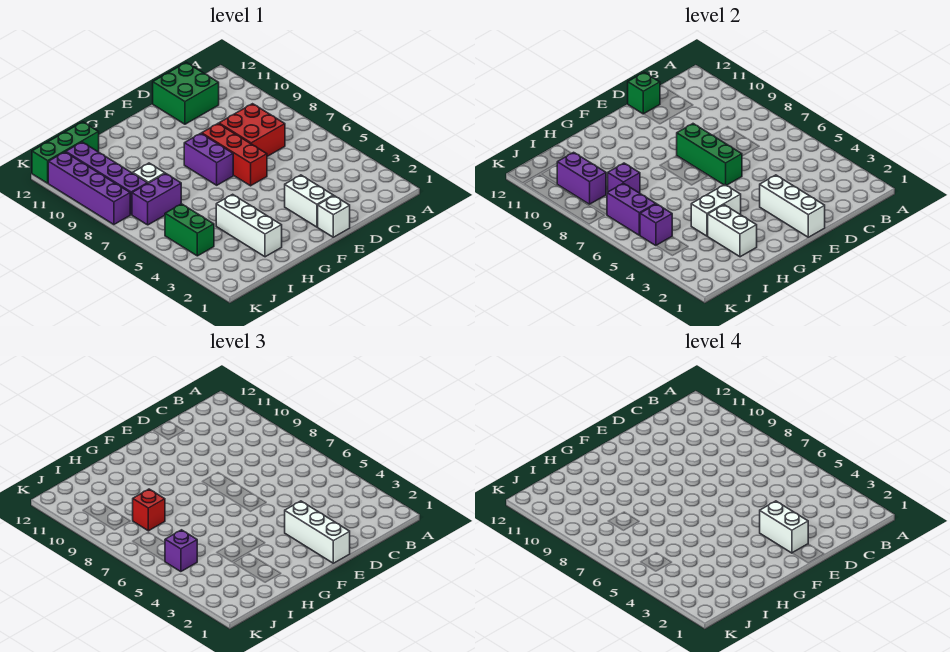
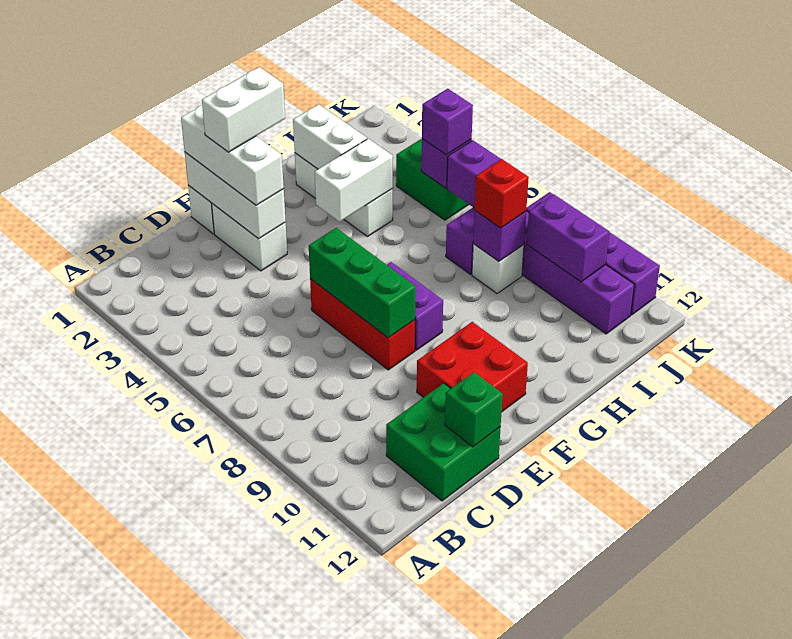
red 2x2 brick [219,104,285,156] -> red 2x2 brick moved to [417,322,528,411]
white 1x2 brick [760,501,808,553] -> white 1x2 brick turned to [202,67,285,152]
green 1x3 brick [32,122,99,183] -> none

